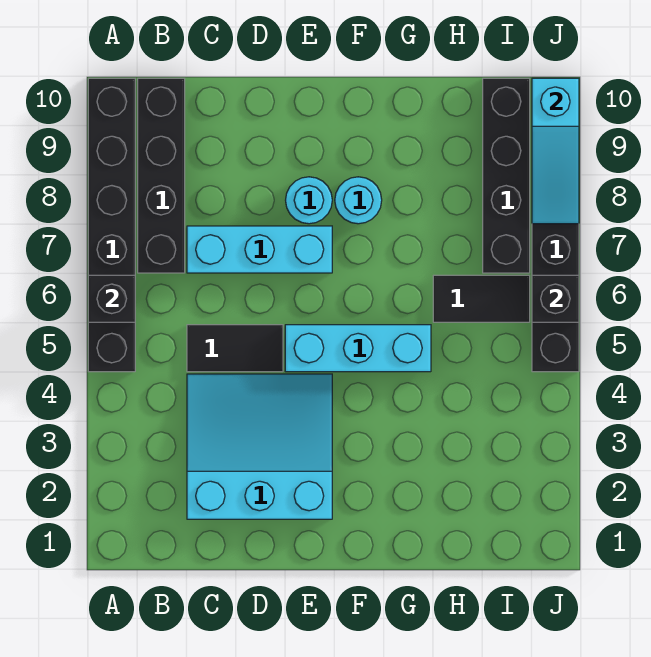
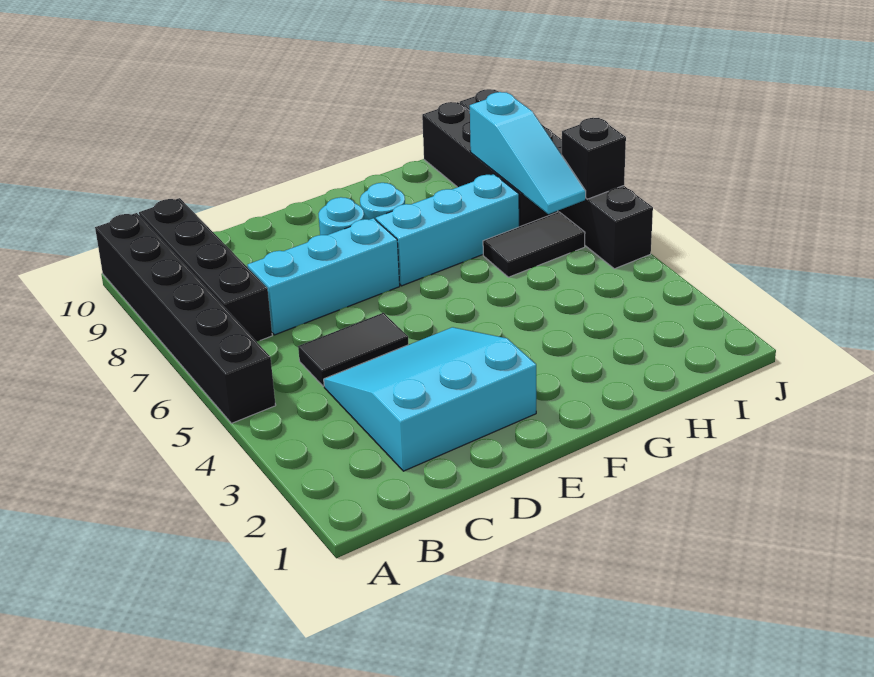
black 1x1 brick [88,275,135,322] -> none
cyan 1x3 brick [285,325,431,372] -> cyan 1x3 brick moved to [376,174,519,286]
cyan 1x3 slope [532,78,579,224] -> cyan 1x3 slope moved to [470,92,586,214]

